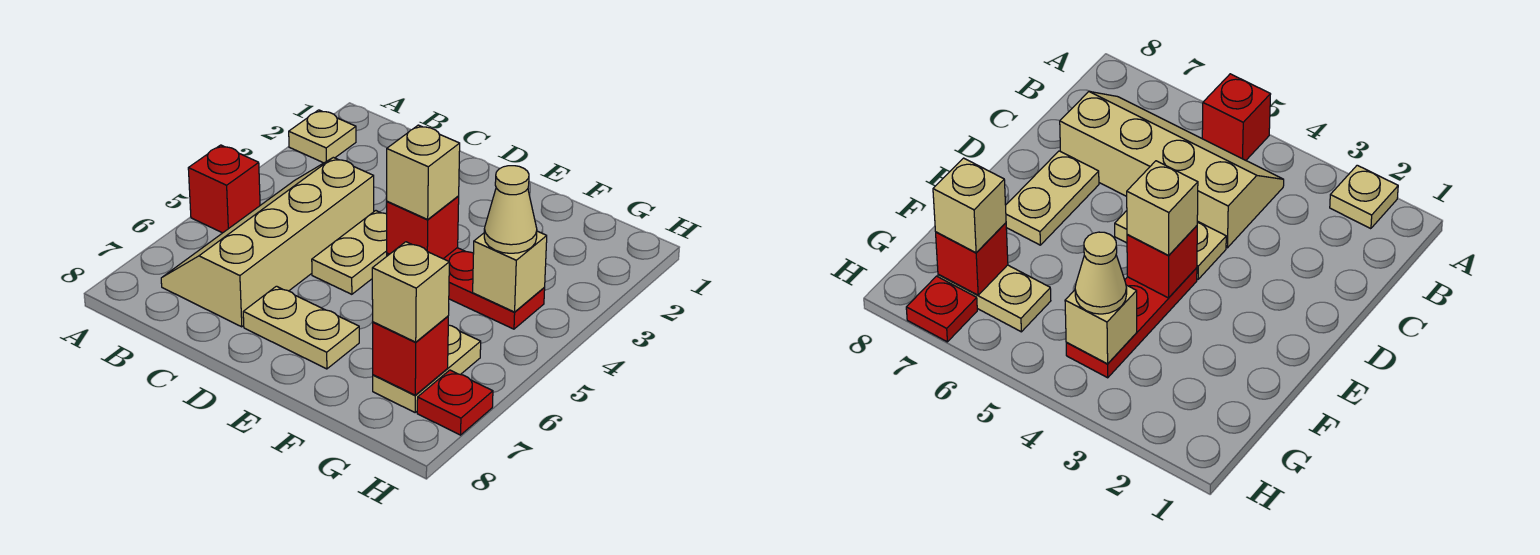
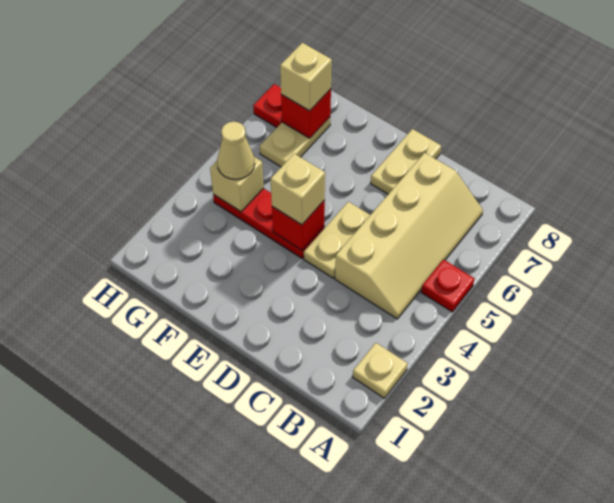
red 1x1 brick [188,145,260,233] -> red 1x1 plate [421,259,475,312]
tan 1x2 plate [243,286,359,369] -> tan 1x2 plate turned to [371,129,441,194]

